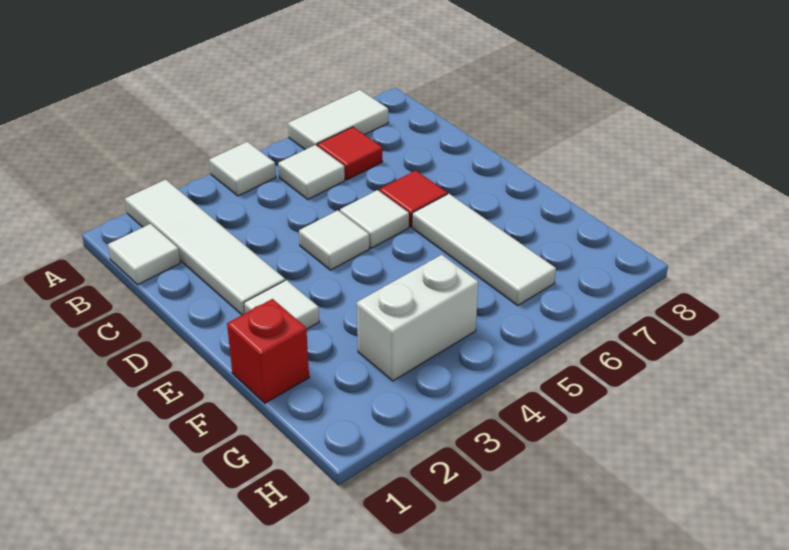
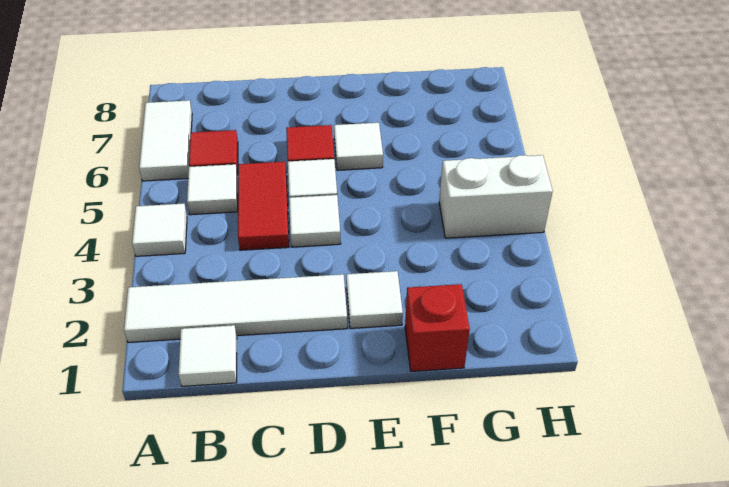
none -> red 1x2 tile [238,162,289,250]
white 1x3 tile [412,194,556,305] -> white 1x1 tile [334,123,383,170]
white 1x2 brick [357,255,478,381] -> white 1x2 brick turned to [439,155,553,238]

